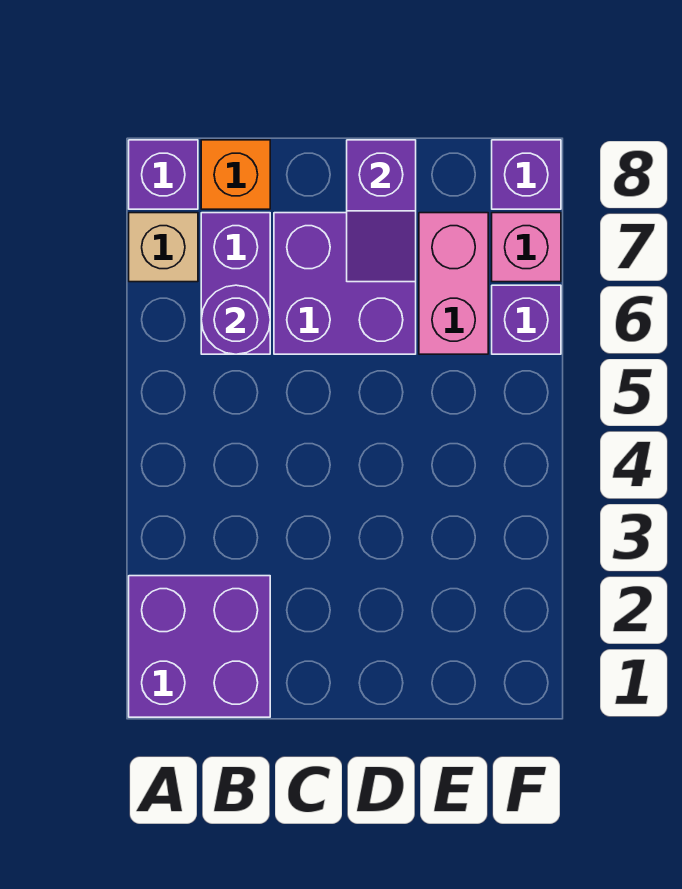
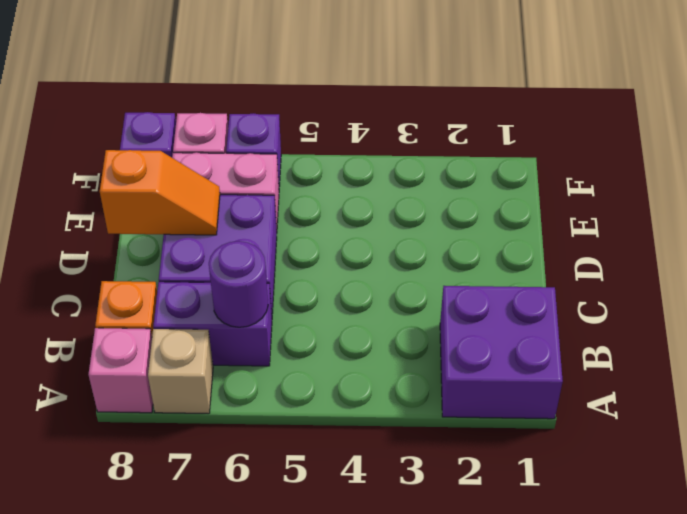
purple 1x1 brick [129,140,198,209] -> pink 1x1 brick [89,328,153,413]
purple 1x2 slope [347,140,416,282] -> orange 1x2 slope [100,150,220,235]

